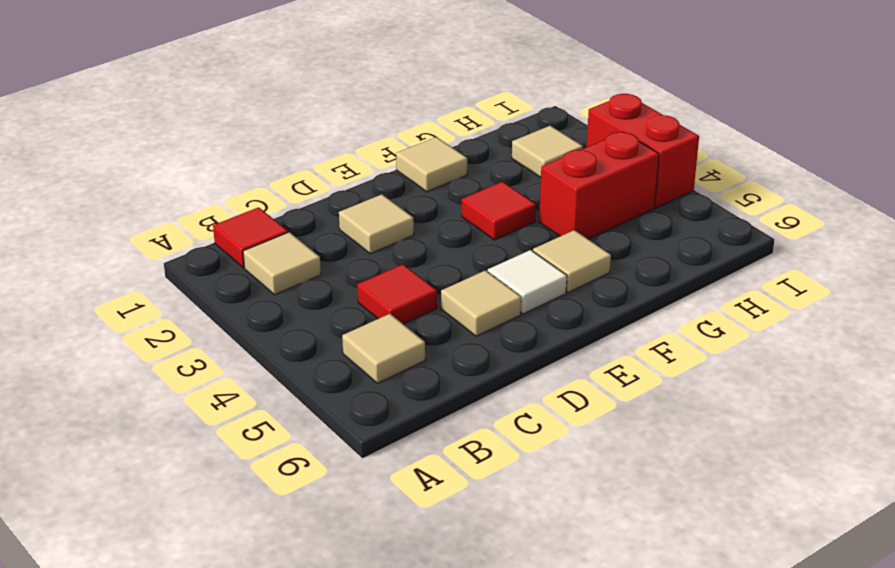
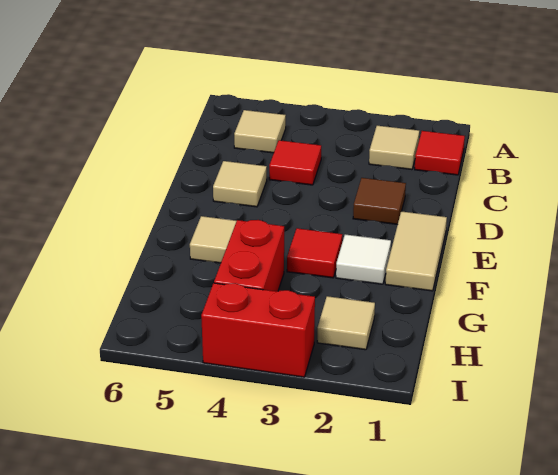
tan 1x1 tile [339,194,414,254] -> brown 1x1 tile [353,178,406,225]
white 1x1 tile [488,250,567,314] -> white 1x1 tile moved to [336,234,391,284]
tan 1x1 tile [396,137,467,192] -> tan 1x2 tile [385,211,447,291]

